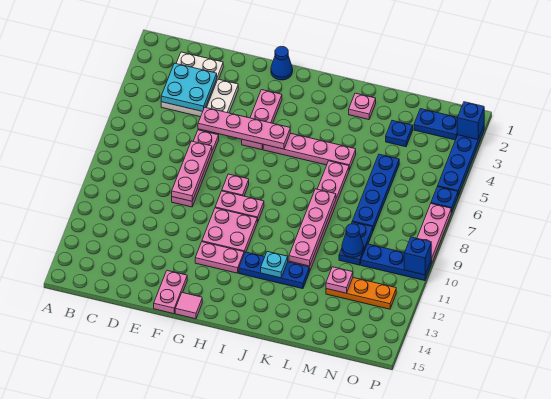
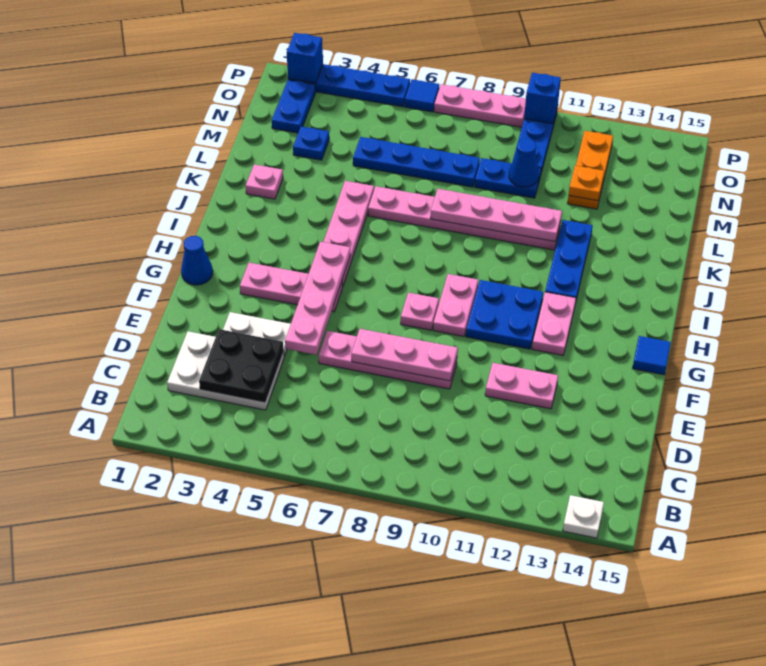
none -> white 1x1 plate [563,495,604,538]
cyan 2x2 plate [161,63,217,112] -> black 2x2 plate [199,329,284,402]
pink 1x2 plate [154,271,187,314] -> pink 1x2 plate moved to [485,363,558,409]
pink 2x2 plate [202,208,257,253] -> blue 2x2 plate [466,280,543,349]
pink 1x1 tile [175,293,202,319] -> blue 1x1 tile [633,336,671,375]
cyan 1x1 plate [261,252,288,278] -> none
pink 1x1 plate [326,267,353,293] -> orange 1x1 plate [569,166,604,201]
blue 1x1 plate [431,187,458,213] -> blue 1x1 tile [405,79,439,112]

